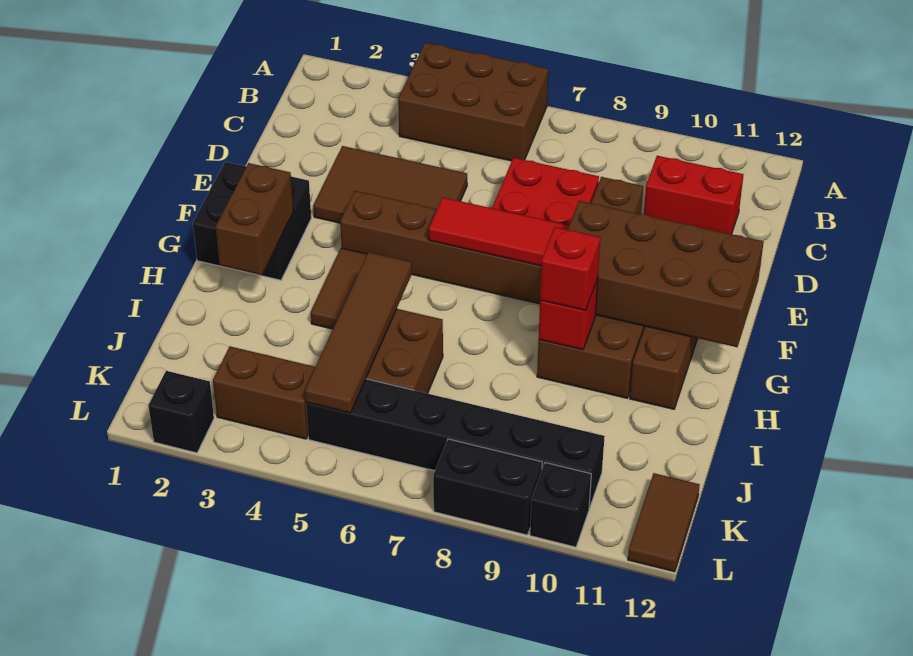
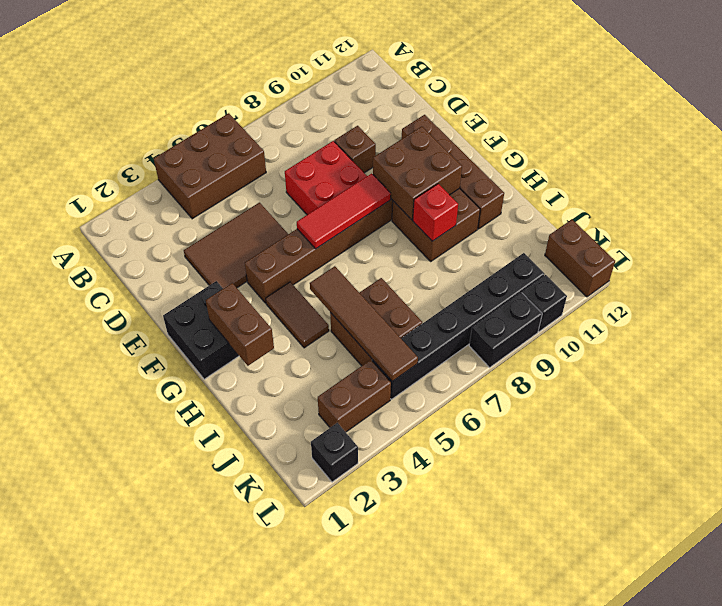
red 1x2 brick [644,156,744,234] -> none
brown 2x4 brick [568,201,764,347] -> brown 2x2 brick [373,126,462,220]
red 1x1 brick [540,227,600,311] -> none
brown 1x2 tile [628,473,700,572] -> brown 1x2 brick [545,219,615,297]

